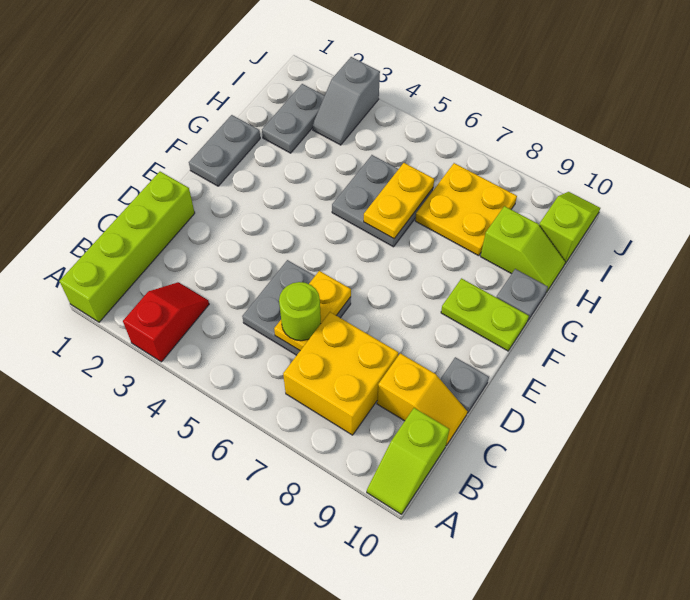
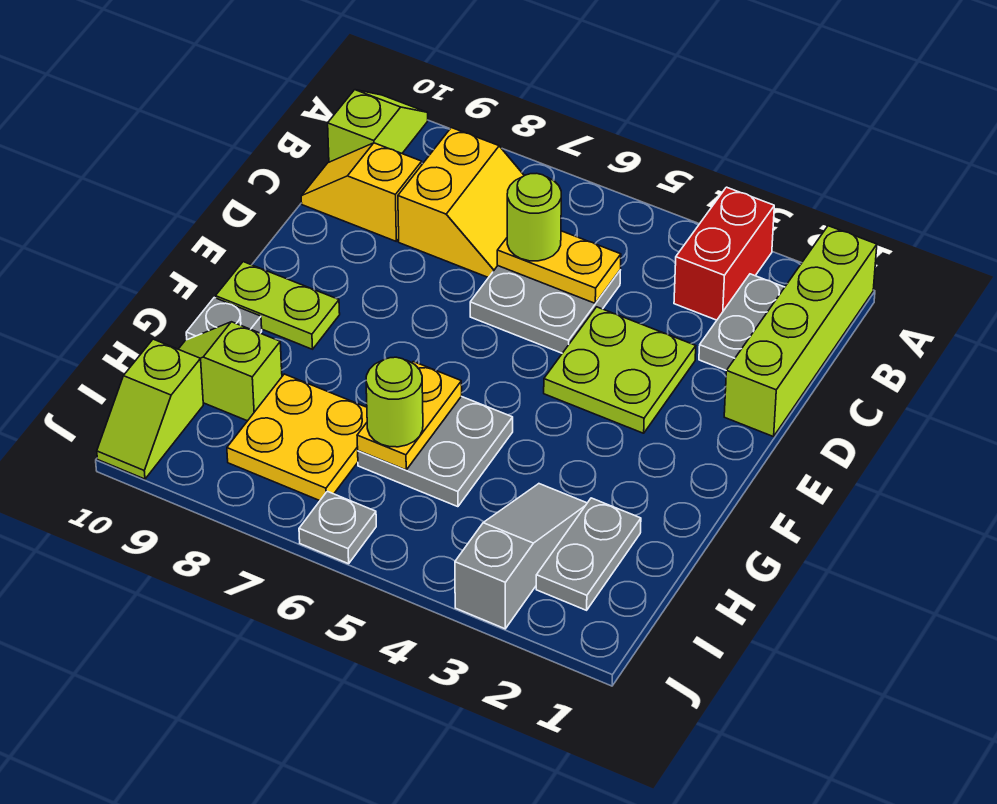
red 1x2 slope [123,282,209,362] -> red 1x2 brick [674,187,774,320]
yellow 2x2 brick [283,312,398,435] -> yellow 2x2 slope [398,128,524,278]
yellow 1x2 plate [274,271,351,350] -> yellow 1x2 plate turned to [497,231,621,303]
none -> lime 2x2 plate [544,307,696,433]
grey 1x1 plate [440,357,489,413] -> grey 1x1 plate moved to [299,491,376,564]
grey 1x2 plate [189,115,260,186] -> grey 1x2 plate moved to [699,274,785,370]
none -> lime 1x1 round brick [366,357,423,447]
grey 1x2 slope [312,57,380,145] -> grey 1x3 slope [455,484,587,629]

